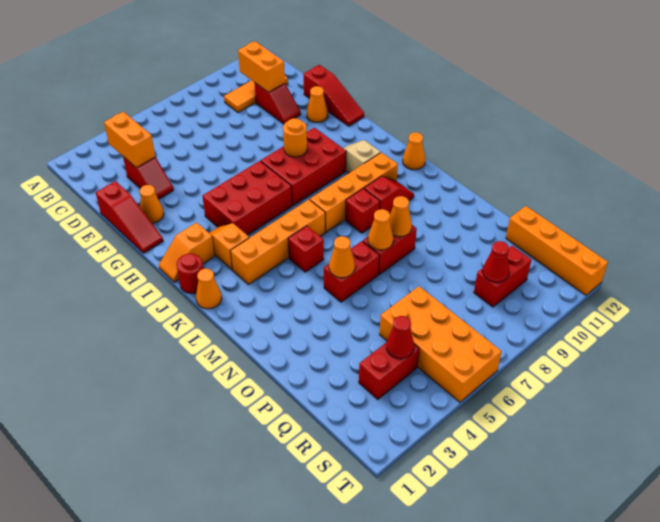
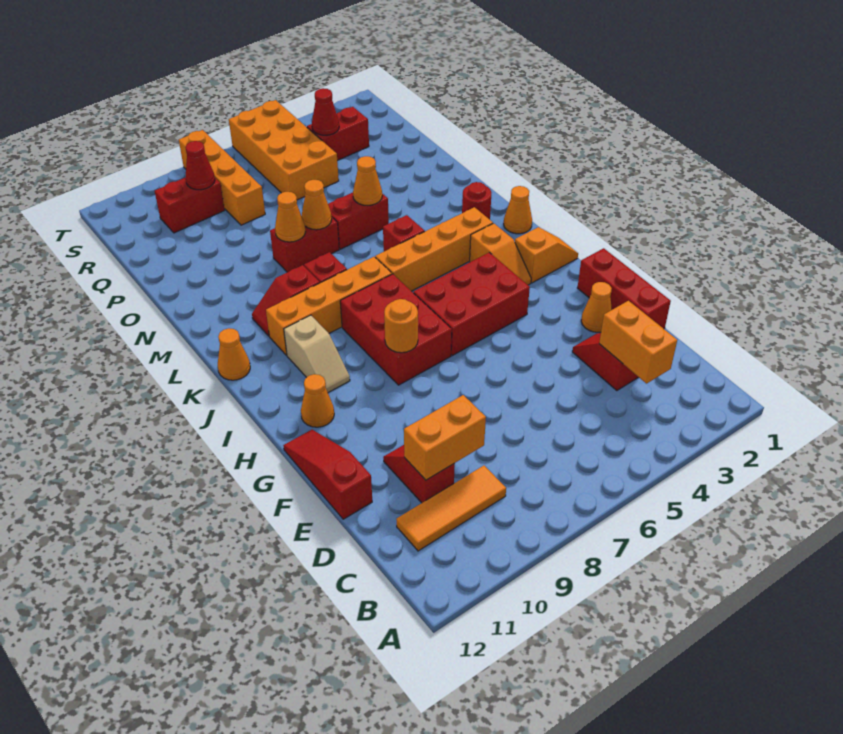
orange 1x2 brick [238,41,285,92] -> orange 1x2 brick turned to [404,395,486,480]
red 1x3 slope [96,181,163,253] -> red 1x3 brick [577,248,671,329]
orange 1x1 cone [307,86,328,122] -> orange 1x1 cone moved to [301,374,334,427]
red 2x3 brick [261,128,346,205] -> red 2x3 brick turned to [340,274,452,385]
red 1x1 round brick [177,254,203,293] -> red 1x1 round brick moved to [462,182,491,219]
orange 1x4 brick [506,206,608,295] -> orange 1x4 brick moved to [179,130,265,225]

